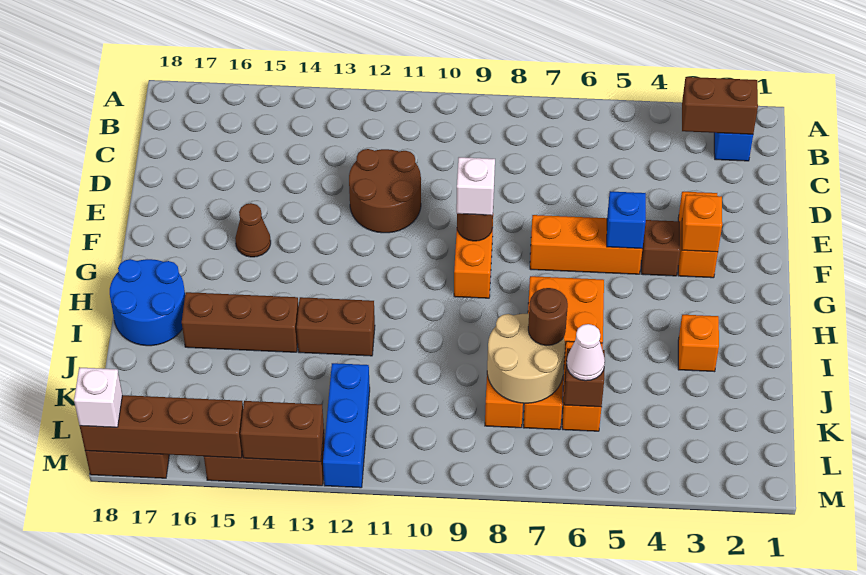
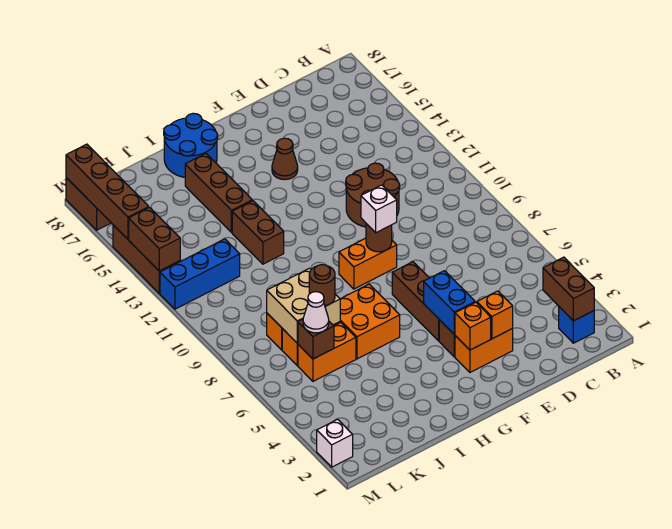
orange 1x3 brick [530,215,642,274] -> brown 1x3 brick [392,262,439,341]
blue 1x1 brick [607,191,646,249] -> blue 1x2 brick [424,271,475,334]
orange 1x1 brick [678,315,719,372] -> orange 1x1 brick moved to [477,291,513,339]
tan 2x2 round brick [487,314,565,403] -> tan 2x2 brick [267,268,340,343]
white 1x1 brick [74,367,122,427] -> white 1x1 brick moved to [317,419,353,467]

